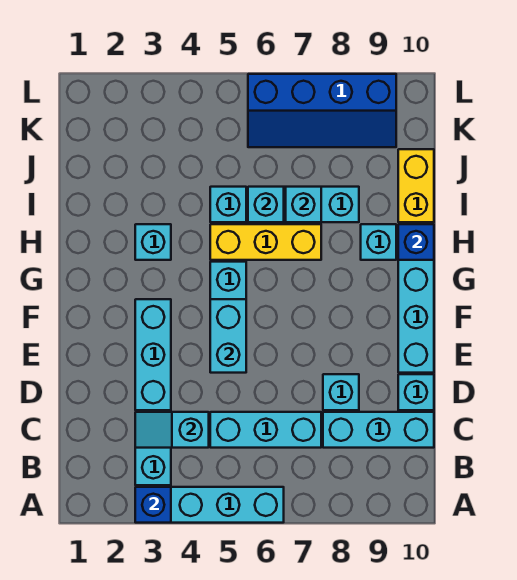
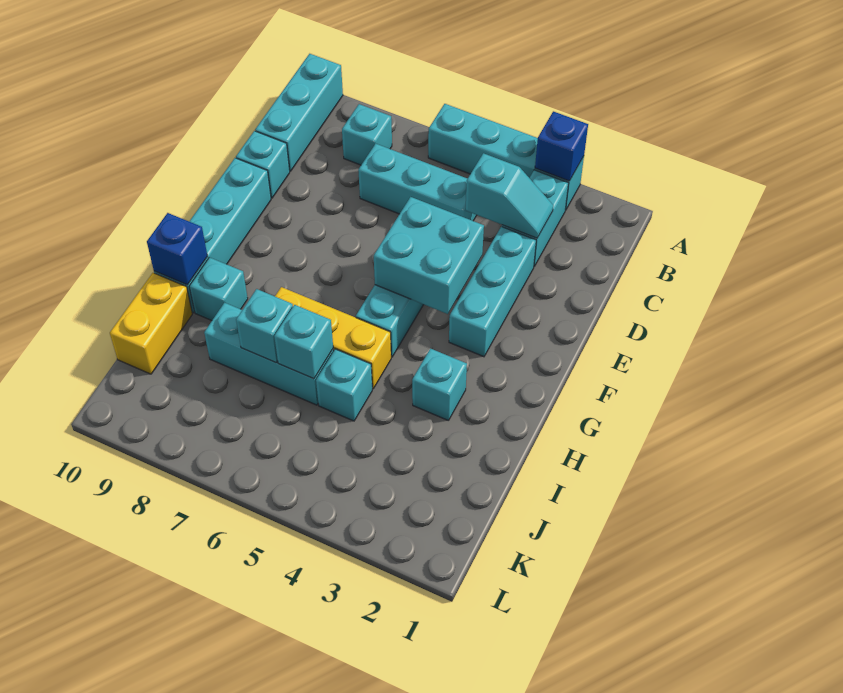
cyan 1x3 brick [323,412,434,448] -> cyan 1x3 brick turned to [255,54,343,171]
cyan 1x1 brick [323,374,359,410] -> cyan 1x1 brick moved to [342,104,392,165]
cyan 1x2 brick [210,299,246,373] -> cyan 2x2 brick [374,197,484,314]
blue 2x4 slope [248,74,396,147] -> none

